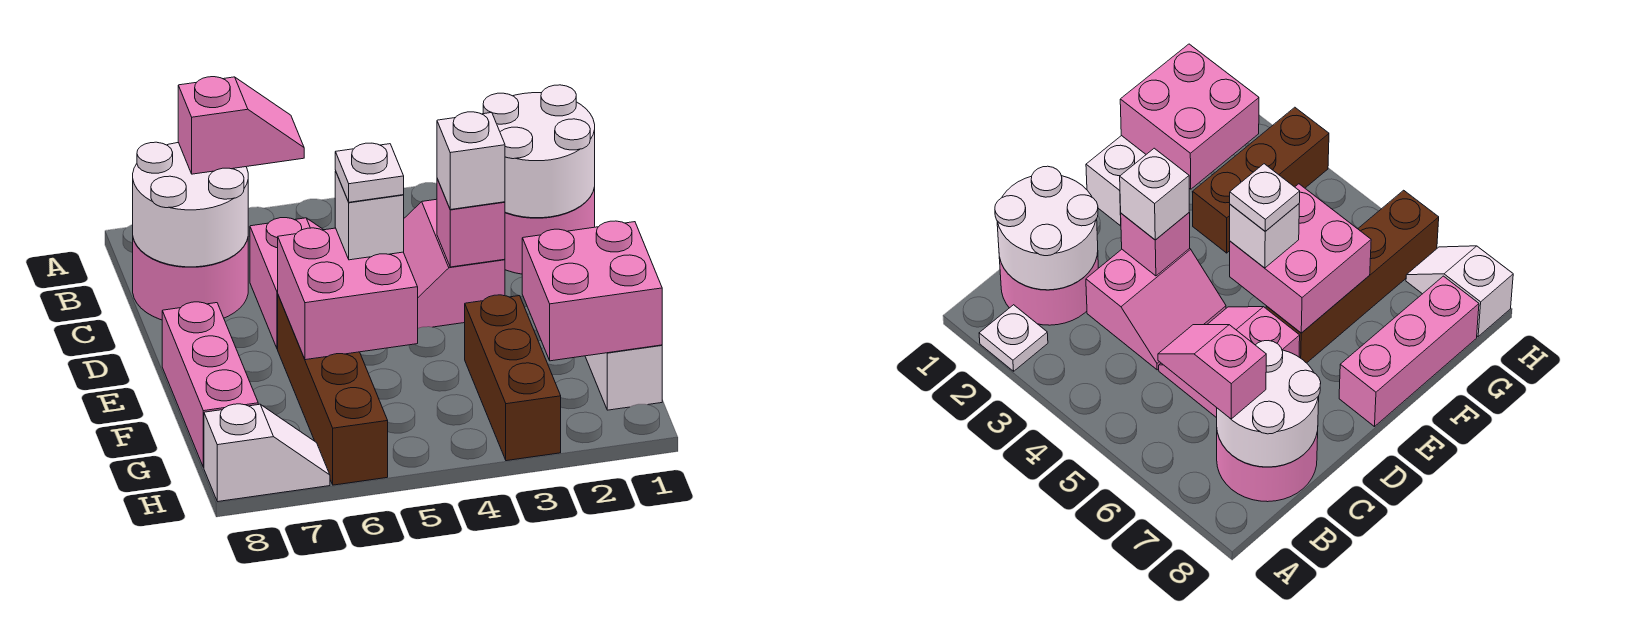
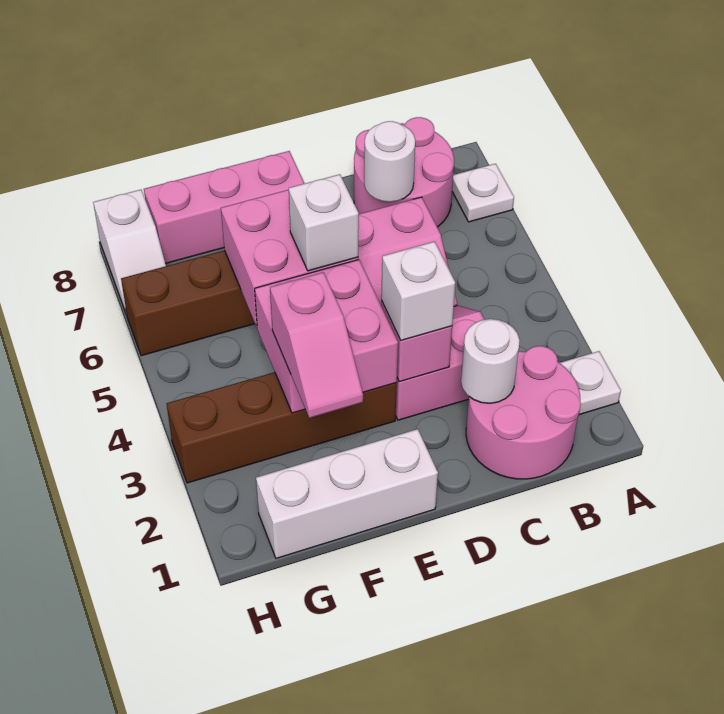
white 2x2 round brick [483,85,595,218] -> white 1x1 round brick [461,319,520,403]
pink 1x2 slope [178,77,304,174] -> pink 1x2 slope moved to [270,272,363,418]
white 2x2 round brick [133,142,248,267] -> white 1x1 round brick [364,121,415,202]
white 1x1 plate [335,143,404,202] -> white 1x1 plate moved to [452,164,514,222]
pink 2x2 brick [522,221,662,361] -> pink 2x2 brick moved to [255,260,398,413]
brown 1x3 brick [465,295,561,461] -> brown 1x4 brick [166,372,397,483]

